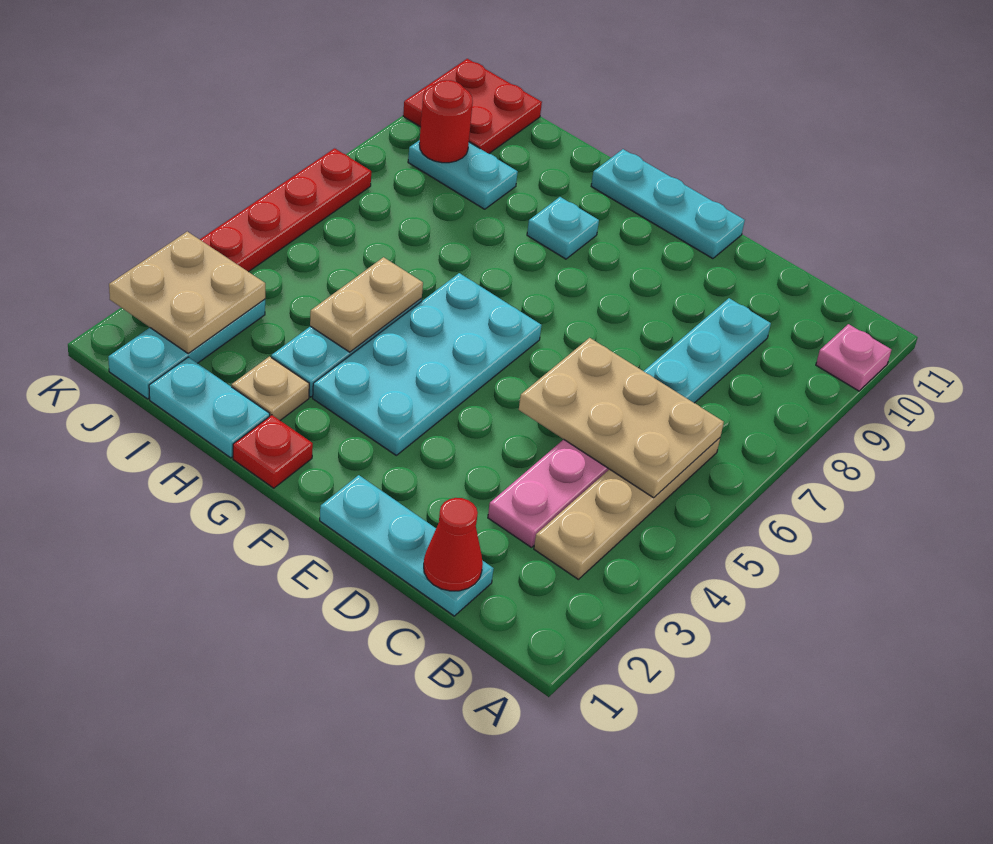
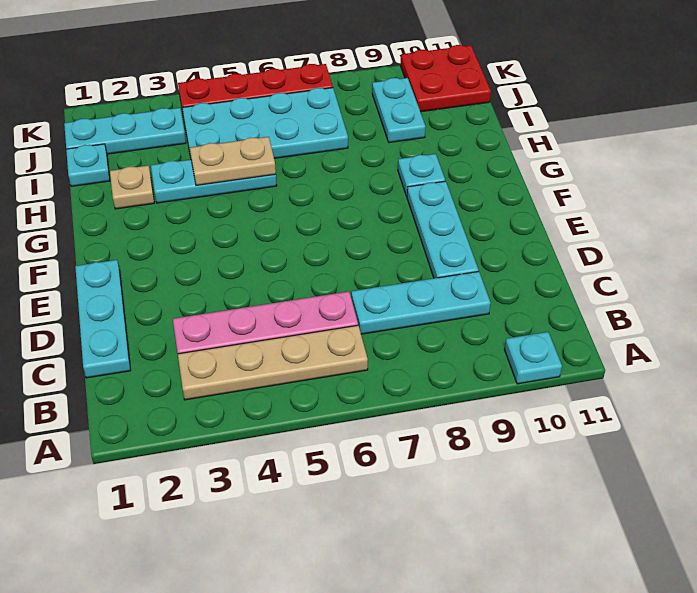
pink 1x1 plate [816,324,891,391] -> cyan 1x1 plate [505,332,562,384]
tan 2x3 plate [519,338,724,498] -> none
red 1x1 cone [424,498,483,591] -> none
cyan 1x3 plate [591,149,745,259] -> cyan 1x3 plate moved to [407,181,479,278]
cyan 2x4 plate [313,273,542,455] -> cyan 2x4 plate moved to [182,88,348,158]
red 1x1 plate [233,415,313,488] -> none
cyan 1x2 plate [149,357,270,458] -> cyan 1x1 plate [66,144,110,186]
tan 2x2 plate [109,232,265,353] -> none
red 1x1 round brick [419,80,473,163] -> none

